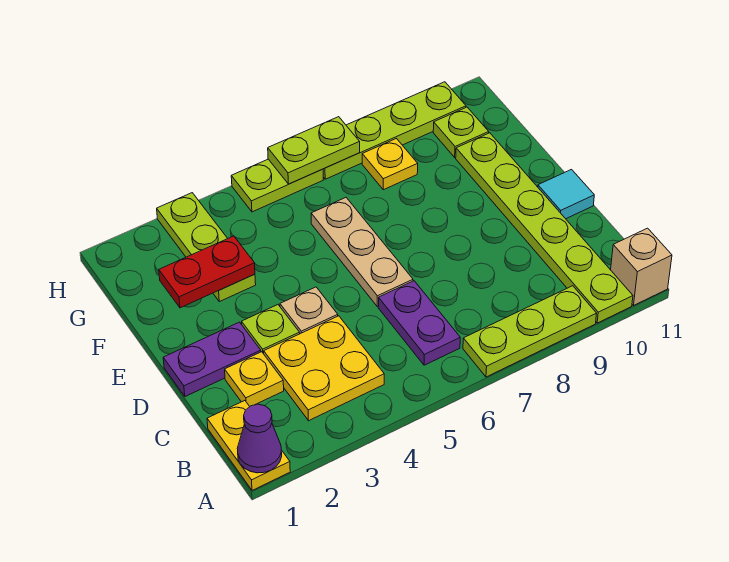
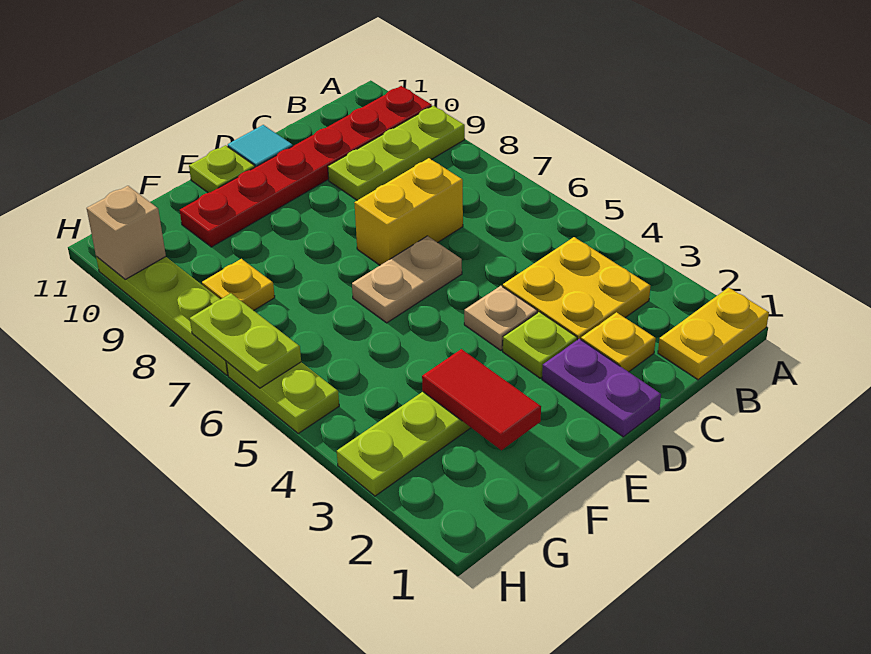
purple 1x1 cone [237,404,282,473] -> none
lime 1x3 plate [463,286,597,377] -> lime 1x3 plate turned to [328,106,465,200]
lime 1x6 plate [456,133,633,323] -> red 1x6 plate [180,86,432,247]
tan 1x1 brick [611,228,672,305] -> tan 1x1 brick moved to [87,186,166,279]
purple 1x2 plate [378,281,460,365] -> none
none -> yellow 1x2 brick [354,158,463,265]
tan 1x3 plate [311,198,413,307] -> tan 1x2 plate [352,236,462,323]
red 1x2 plate [159,236,255,308] -> red 1x2 tile [422,349,541,450]
lime 1x1 plate [433,107,489,158] -> lime 1x1 plate moved to [189,145,255,193]

